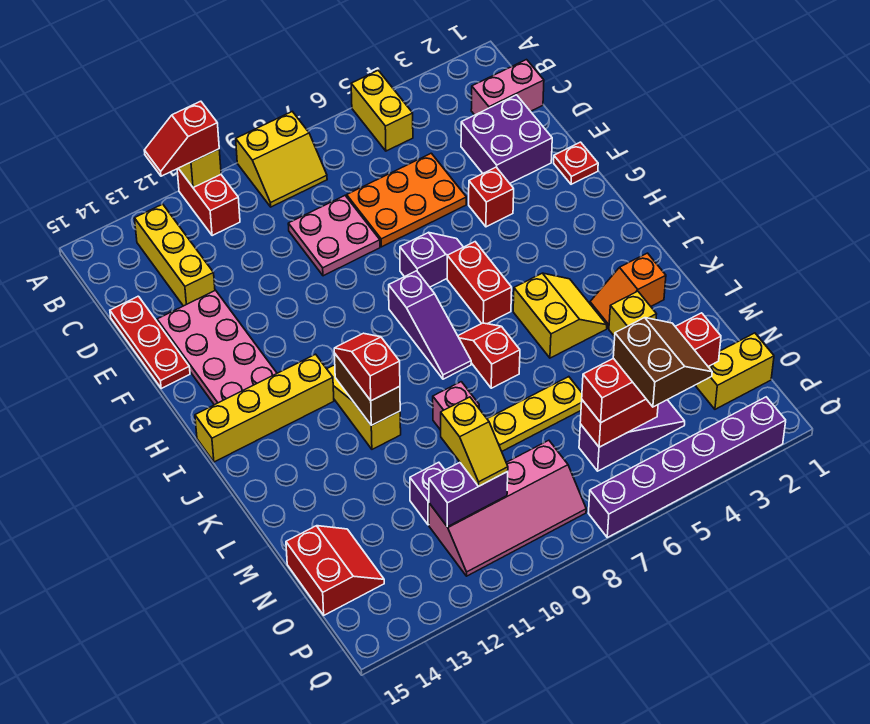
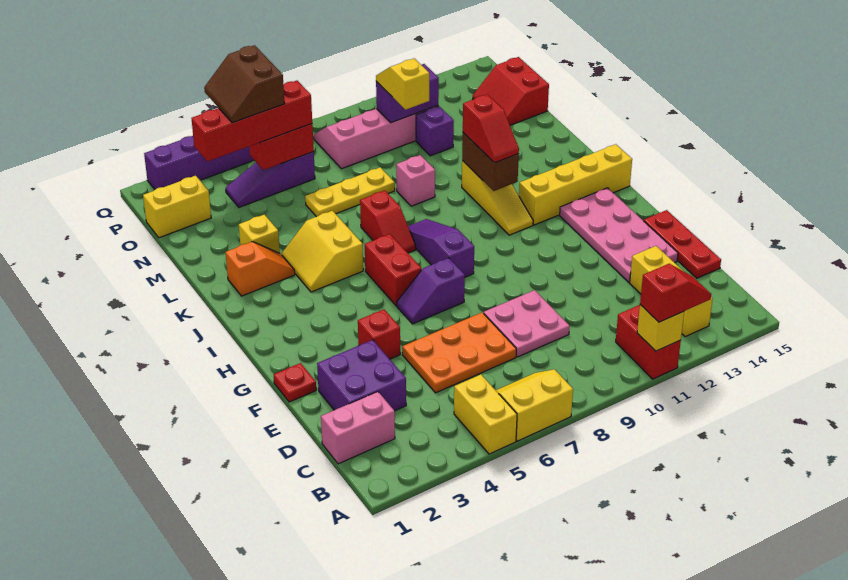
yellow 2x2 slope [236,112,327,207] -> yellow 2x2 slope moved to [496,369,573,441]

